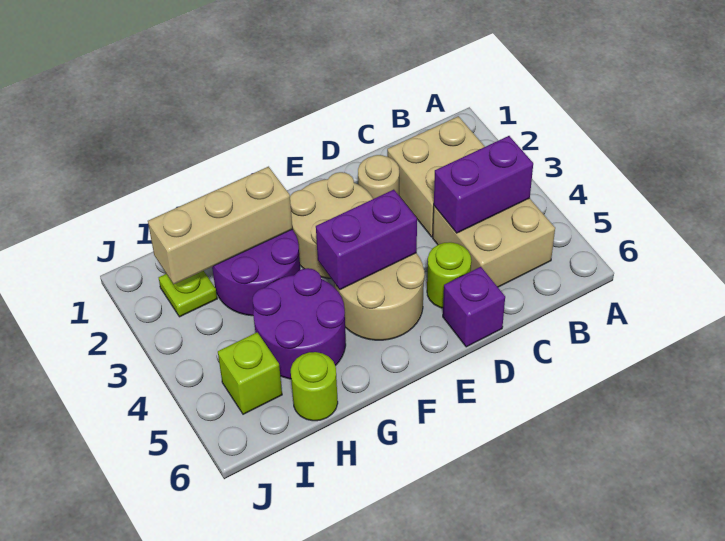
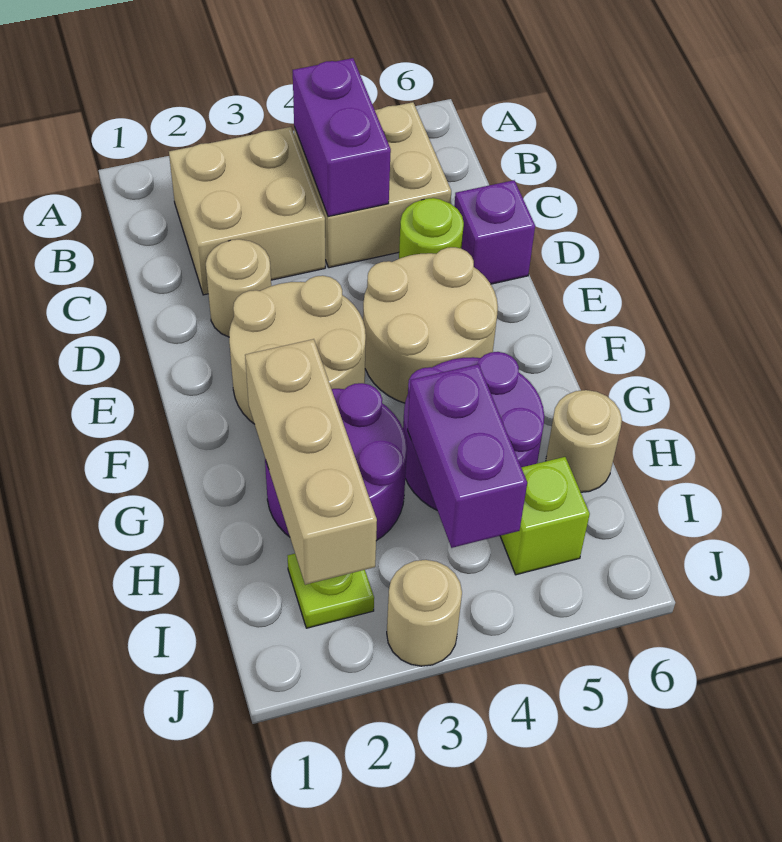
purple 1x2 brick [316,190,417,290] -> purple 1x2 brick moved to [408,364,527,548]
lime 1x1 round brick [291,352,338,421] -> tan 1x1 round brick [546,390,622,492]
none -> tan 1x1 round brick [387,560,462,666]

